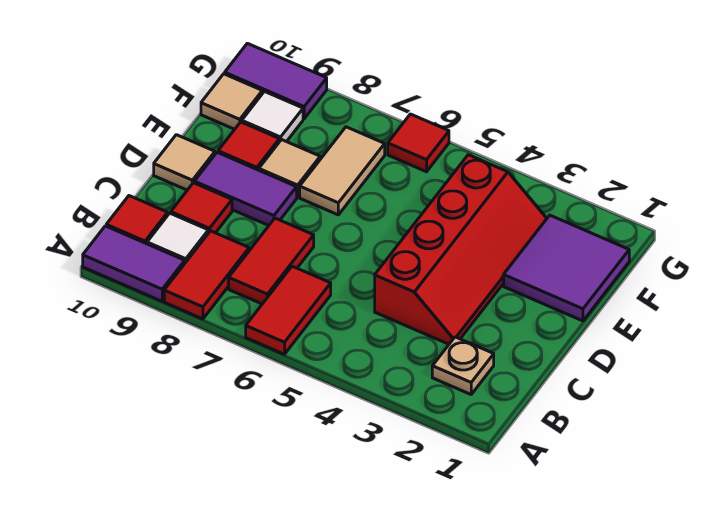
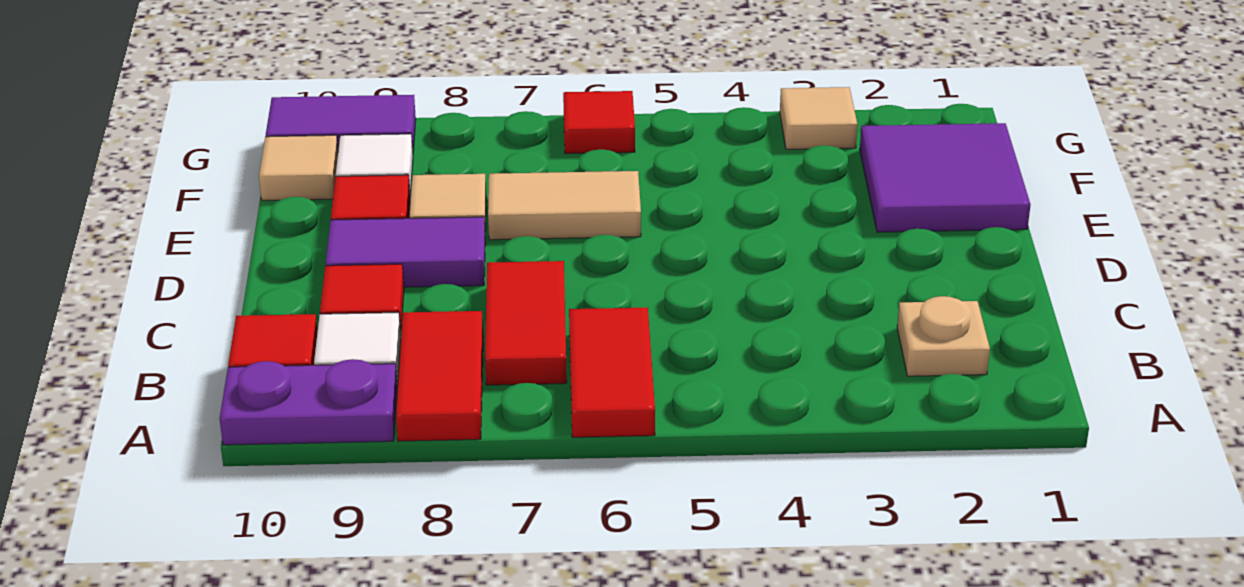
purple 1x2 tile [83,226,185,301] -> purple 1x2 plate [220,359,397,445]
red 2x4 slope [375,155,547,344] -> none
tan 1x1 tile [154,135,215,190] -> tan 1x1 tile moved to [780,87,857,149]
tan 1x2 tile [300,127,385,215] -> tan 1x2 tile turned to [488,171,641,240]

